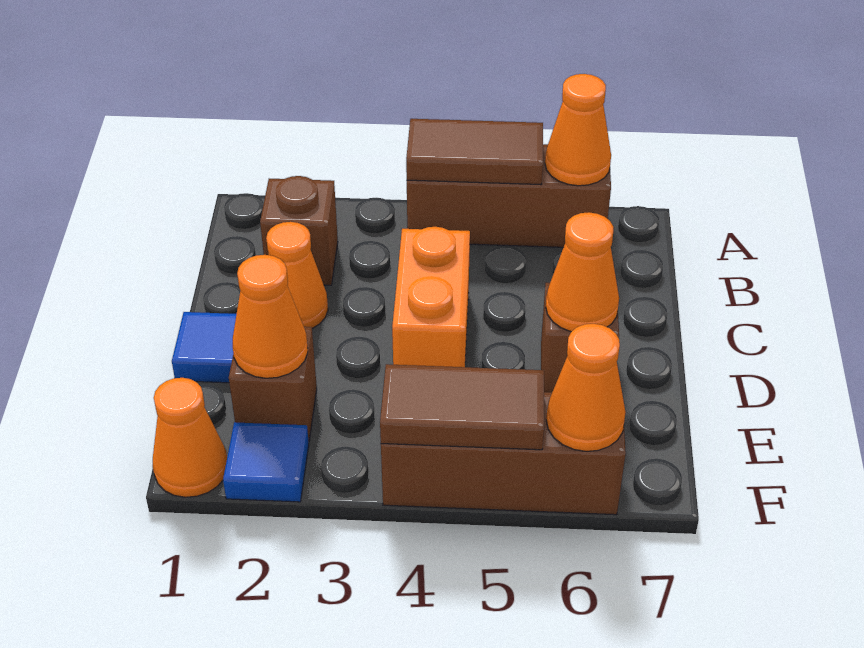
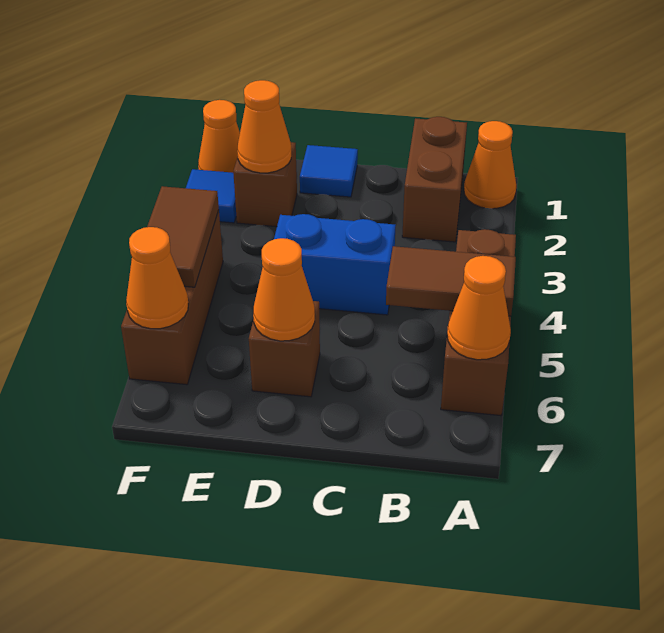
brown 1x2 tile [406,119,543,185] -> brown 1x2 tile turned to [386,246,516,316]
brown 1x1 brick [260,176,338,285] -> brown 1x2 brick [402,117,467,242]
orange 1x1 cone [266,222,328,328] -> orange 1x1 cone moved to [464,121,516,209]
orange 1x2 brick [392,227,470,367] -> blue 1x2 brick [274,214,396,315]

